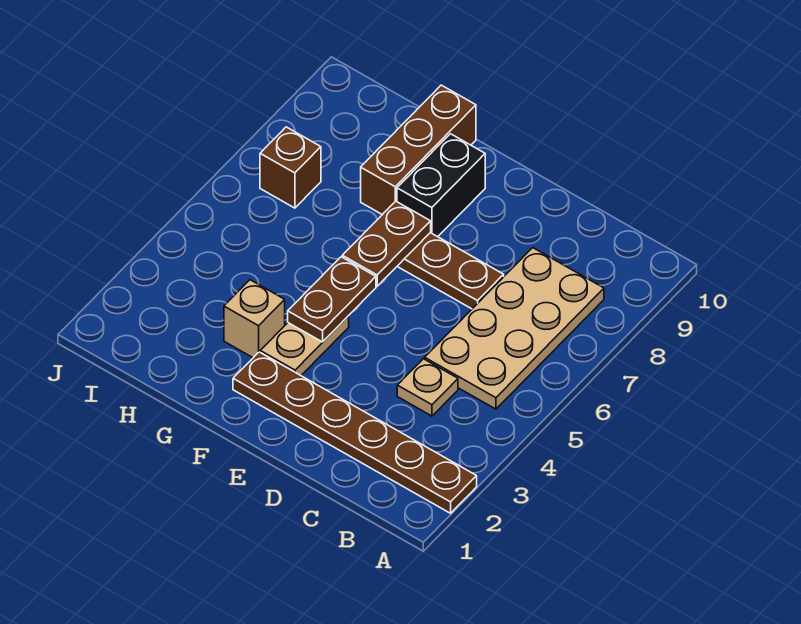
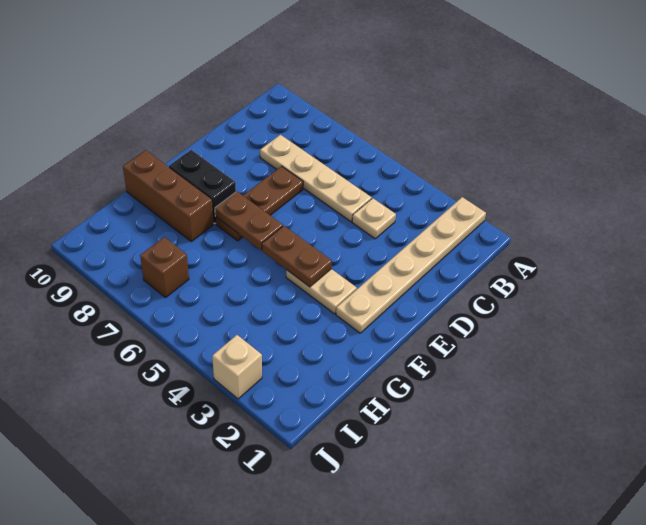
brown 1x6 plate [233,352,477,513] -> tan 1x6 plate [336,197,486,333]
tan 2x4 plate [425,248,604,409] -> tan 1x4 plate [260,135,372,222]
tan 1x1 brick [224,280,285,358] -> tan 1x1 brick moved to [212,335,262,399]

